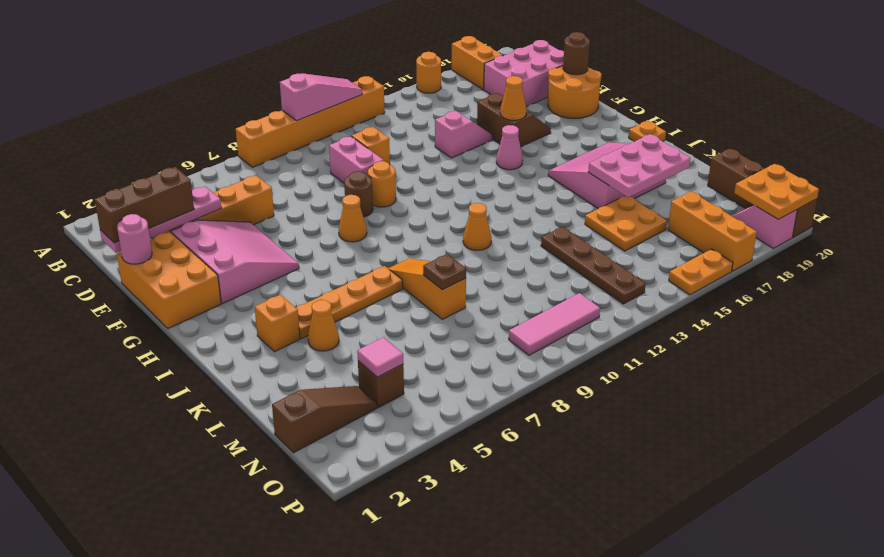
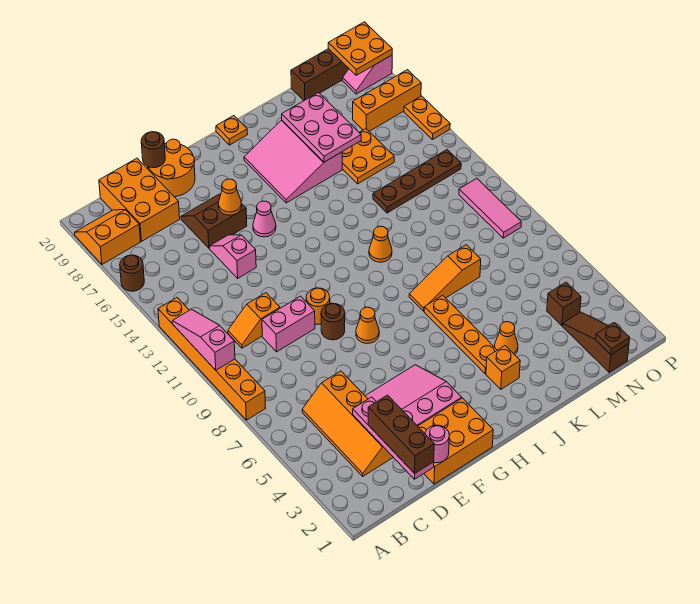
orange 1x1 round brick [416,52,441,93] -> brown 1x1 round brick [120,255,144,291]
pink 2x3 brick [484,40,564,107] -> orange 2x3 brick [99,158,180,241]
brown 1x1 plate [423,254,466,290] -> brown 1x1 plate moved to [595,323,630,354]
pink 1x1 tile [357,337,403,377] -> none

